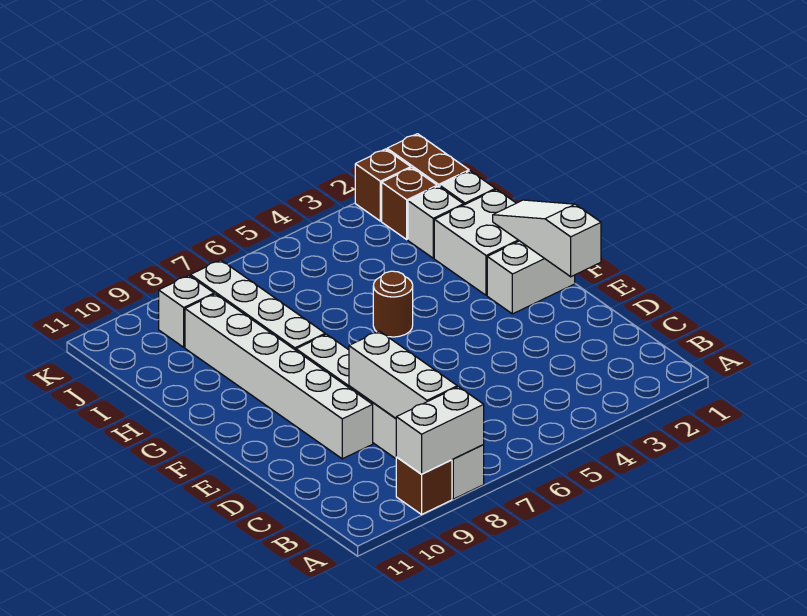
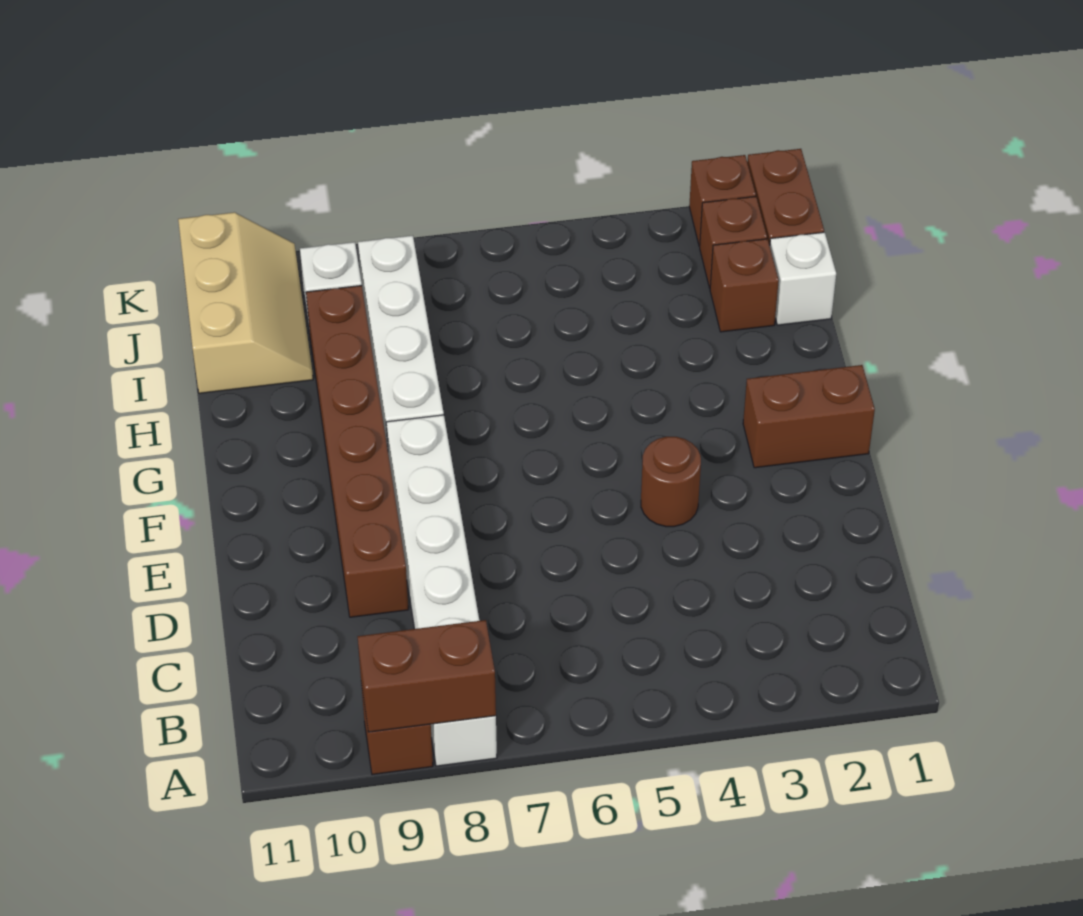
white 1x2 brick [396,387,484,474] -> brown 1x2 brick [358,620,496,732]
white 1x3 brick [349,331,457,418] -> none
white 1x6 brick [185,294,373,459] -> brown 1x6 brick [306,286,408,617]
white 1x3 slope [493,200,601,277] -> none
white 1x2 brick [487,241,575,314] -> brown 1x2 brick [743,365,875,468]
white 2x2 brick [434,189,519,295] -> none
brown 1x1 round brick [373,271,413,337] -> brown 1x1 round brick moved to [641,437,701,527]
white 1x1 brick [408,186,464,258] -> brown 1x1 brick [710,239,779,332]
none -> tan 2x3 slope [178,212,313,393]

